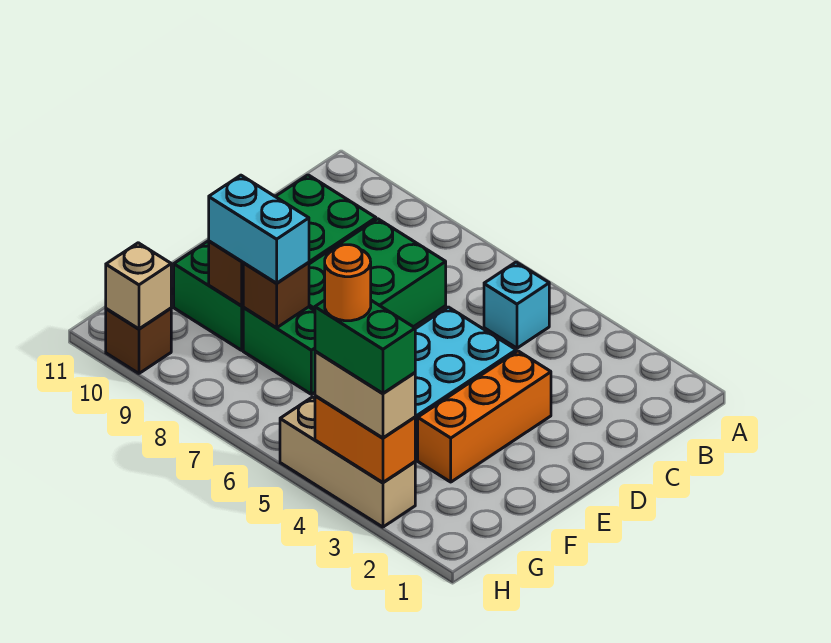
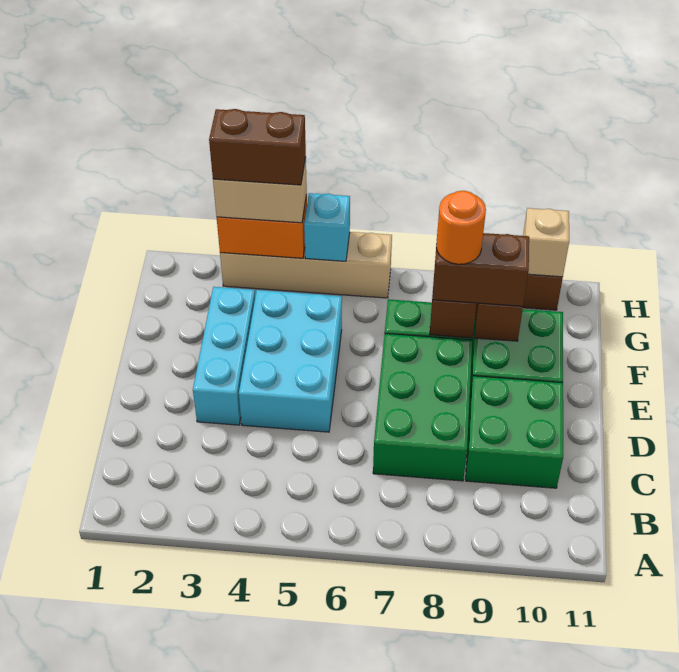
cyan 1x1 brick [484,262,549,348] -> cyan 1x1 brick moved to [304,193,350,261]
orange 1x3 brick [418,351,551,482] -> cyan 1x3 brick [193,287,255,425]
cyan 1x2 brick [209,175,309,283] -> brown 1x2 brick [432,230,529,306]
tan 1x3 brick [280,397,415,527] -> tan 1x4 brick [220,232,392,298]
green 1x2 brick [315,300,415,393] -> brown 1x2 brick [209,109,306,185]
orange 1x1 round brick [325,245,371,321] -> orange 1x1 round brick moved to [436,191,486,264]

